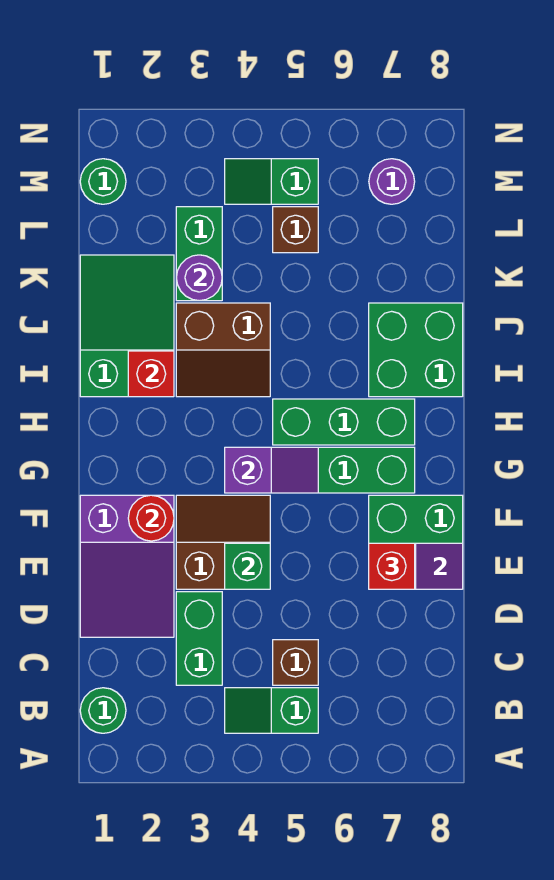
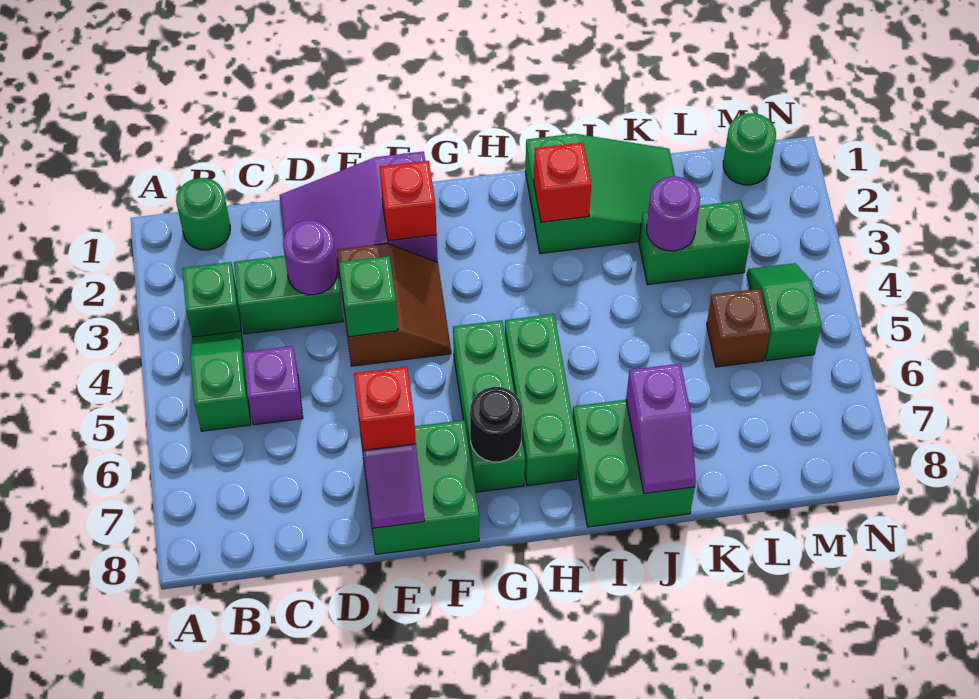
none -> green 1x1 brick [182,262,241,337]
brown 1x1 brick [273,640,318,685] -> purple 1x1 brick [243,346,303,425]
red 1x1 round brick [128,495,174,541] -> red 1x1 brick [380,161,437,241]
purple 1x2 slope [225,447,318,493] -> purple 1x2 slope moved to [626,364,696,494]
none -> black 1x1 round brick [470,387,522,462]
brown 2x2 slope [176,303,270,397] -> none
purple 1x1 round brick [369,159,415,204] -> purple 1x1 round brick moved to [283,220,337,295]

